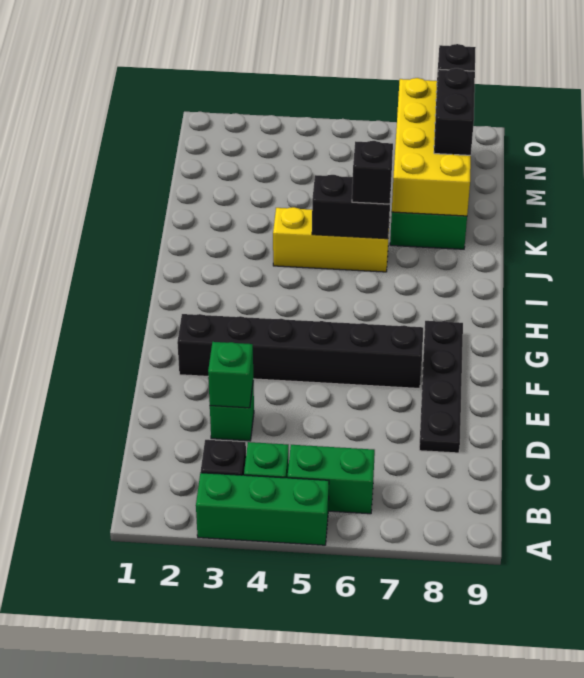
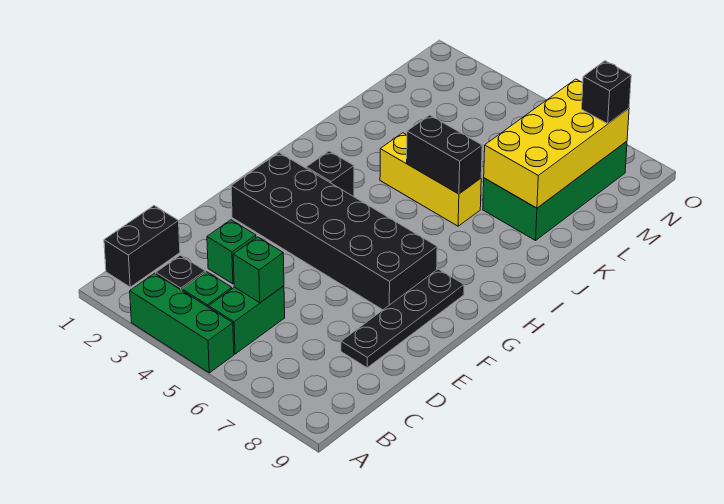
green 1x2 brick [288,445,375,514] -> green 1x2 brick turned to [209,286,285,354]
green 1x1 brick [208,342,253,408] -> green 1x1 brick moved to [233,237,284,303]
black 1x6 brick [177,314,423,389] -> black 2x6 brick [231,153,437,310]
black 1x1 brick [352,141,393,204] -> black 1x1 brick moved to [306,151,354,197]
black 1x2 brick [434,68,475,155] -> black 1x2 brick moved to [104,206,180,287]

